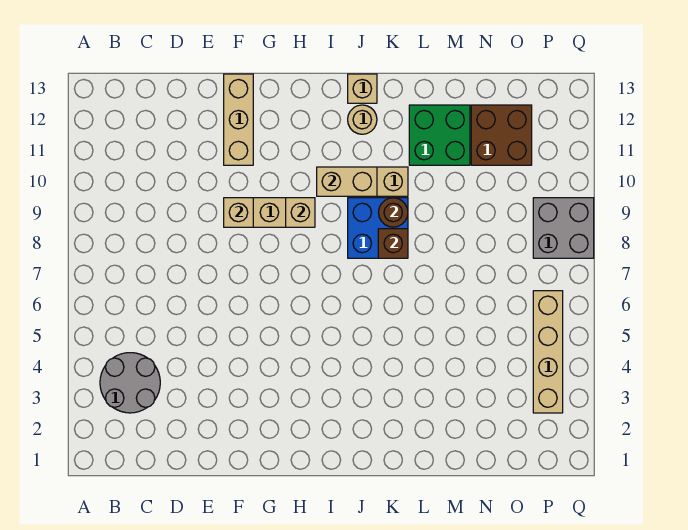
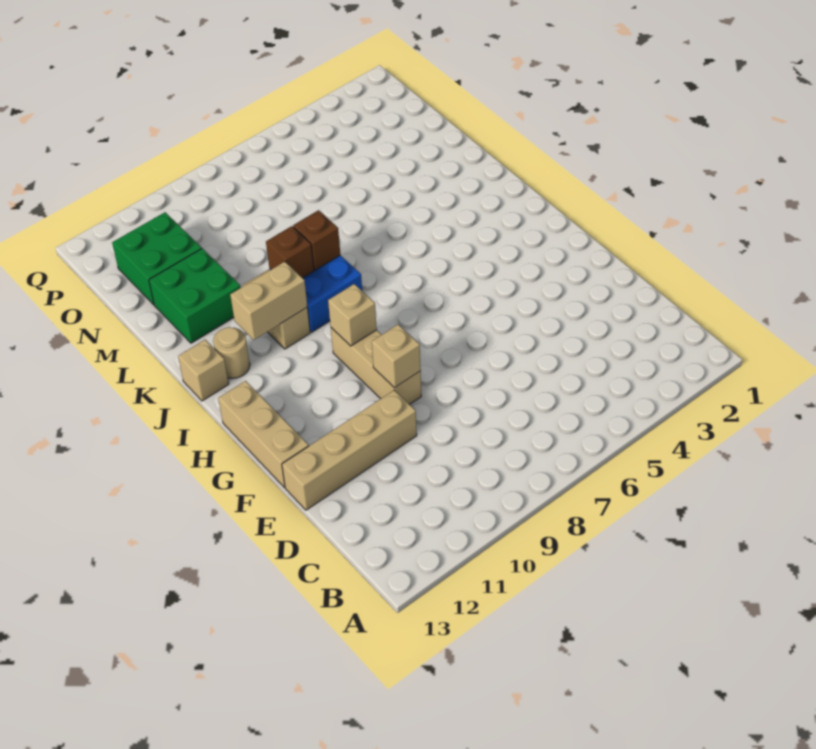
grey 2x2 round brick [100,353,160,413] -> none
tan 1x3 brick [224,74,253,165] -> tan 1x3 brick turned to [218,381,309,487]
tan 1x2 brick [317,167,377,196] -> tan 1x2 brick turned to [230,262,307,340]
brown 1x1 round brick [379,198,408,227] -> brown 1x1 brick [266,226,314,278]
brown 2x2 brick [471,105,532,165] -> green 2x2 brick [112,212,202,305]
tan 1x4 brick [533,291,563,413] -> tan 1x4 brick moved to [282,390,417,510]
grey 2x2 brick [533,198,594,258] -> none

